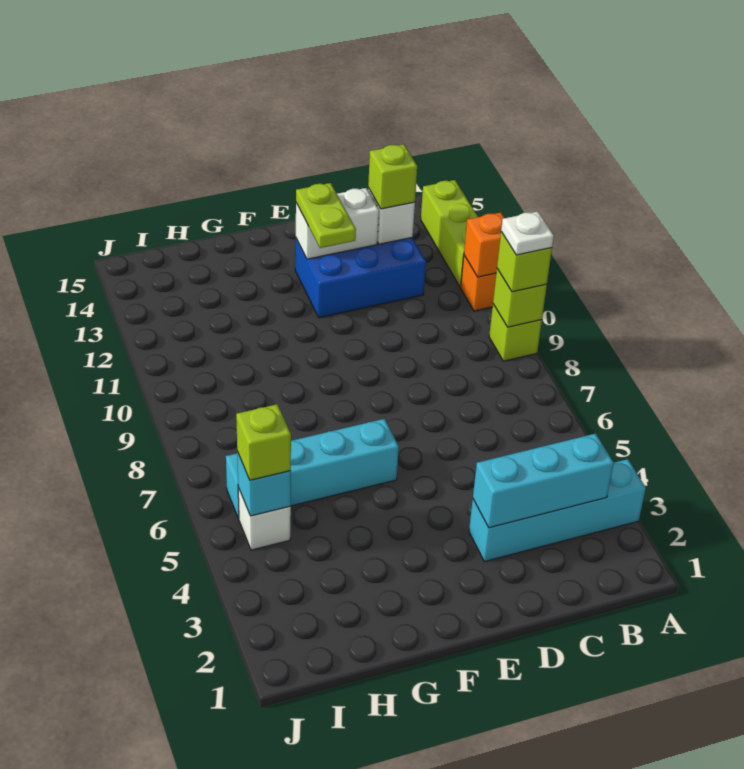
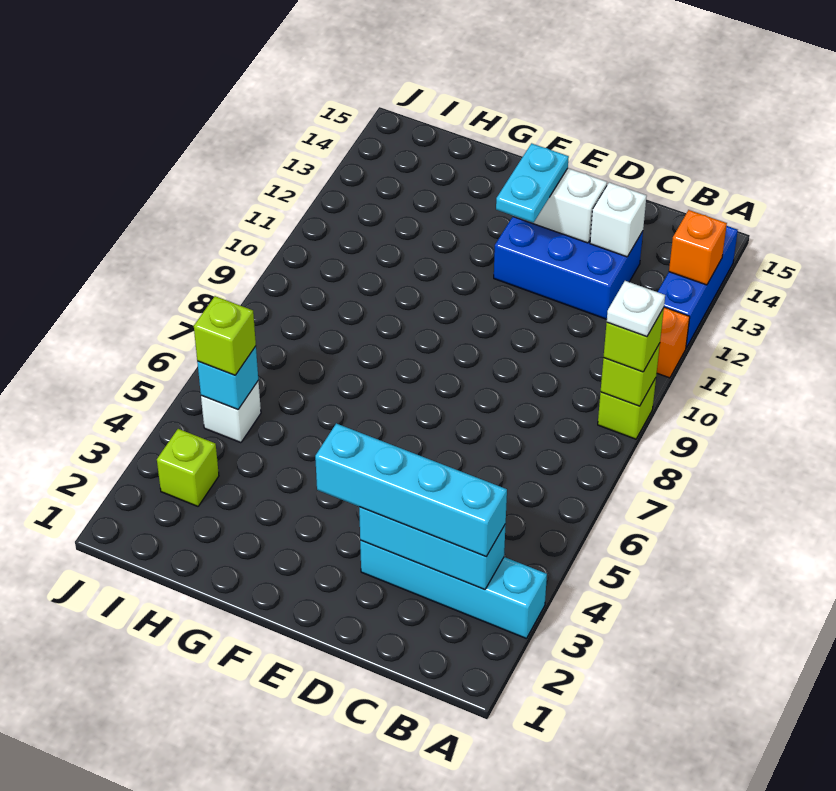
orange 1x1 brick [464,212,504,277] -> orange 1x1 brick moved to [669,210,727,285]
lime 1x3 brick [421,180,478,287] -> blue 1x3 brick [658,226,738,348]
lime 1x1 brick [368,144,417,209] -> lime 1x1 brick moved to [157,429,219,506]
lime 1x2 plate [296,183,356,248] -> cyan 1x2 plate [496,143,569,223]
cyan 1x4 brick [226,419,399,519] -> cyan 1x4 brick moved to [315,423,507,556]

